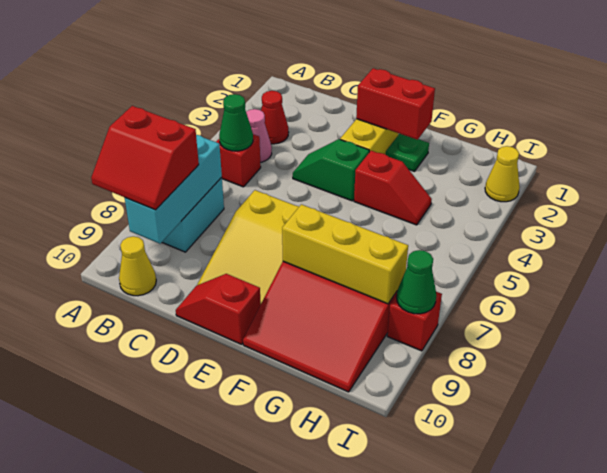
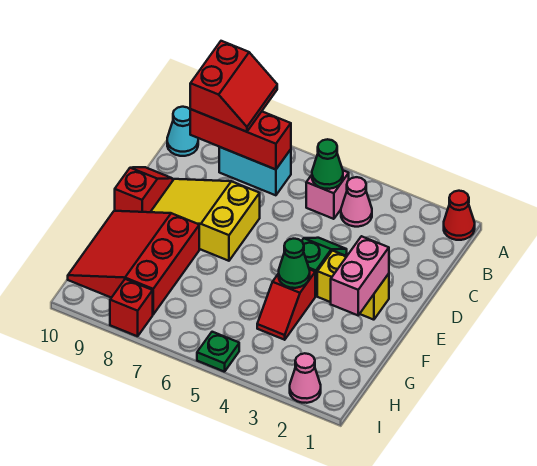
red 2x2 slope [91,106,199,210] -> red 2x2 slope turned to [190,41,277,132]
red 1x1 cone [261,91,289,144] -> red 1x1 cone moved to [444,191,475,240]
red 1x1 brick [216,134,261,187] -> pink 1x1 brick [306,170,349,219]
cyan 1x3 brick [125,135,222,244] -> red 1x3 brick [190,109,291,170]
yellow 1x1 cone [119,236,156,296] -> cyan 1x1 cone [167,107,198,156]
red 1x2 brick [356,68,435,140] -> pink 1x2 brick [331,236,389,315]
green 1x1 plate [386,134,429,172] -> green 1x1 plate moved to [197,332,239,372]
yellow 1x3 brick [282,204,408,304] -> none
yellow 1x1 cone [485,146,520,202] -> pink 1x1 cone [290,353,321,403]
green 1x1 cone [397,250,436,314] -> green 1x1 cone moved to [279,239,310,288]

